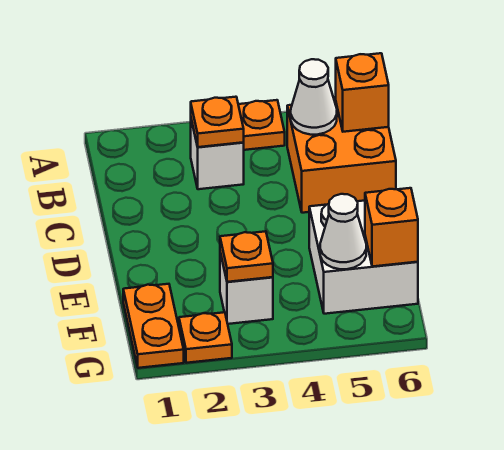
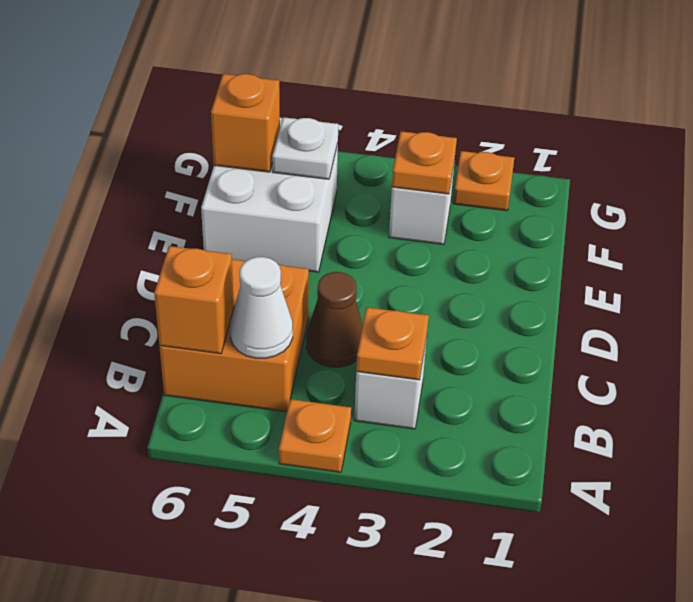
none -> brown 1x1 cone [306,272,363,367]
orange 1x2 plate [123,284,184,368] -> none
white 1x1 cone [320,194,366,269] -> white 1x1 plate [272,117,338,179]

